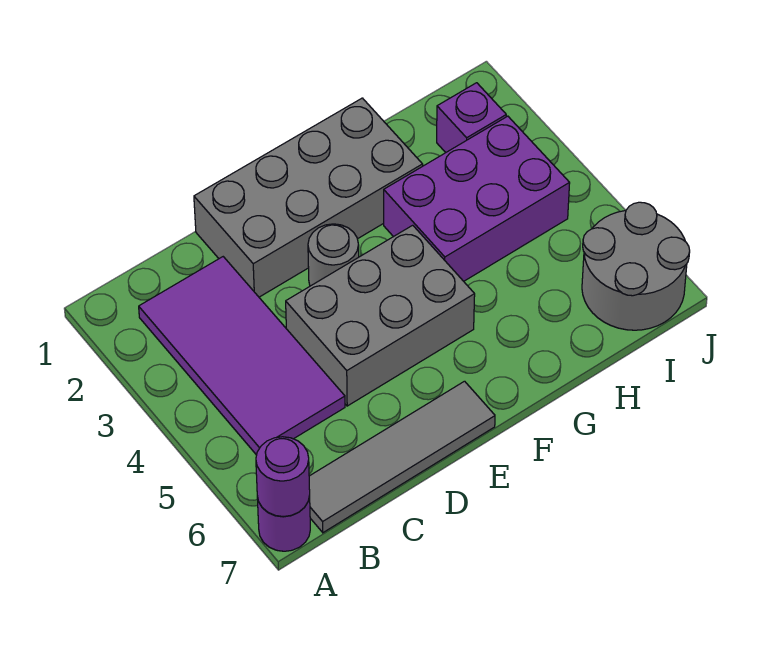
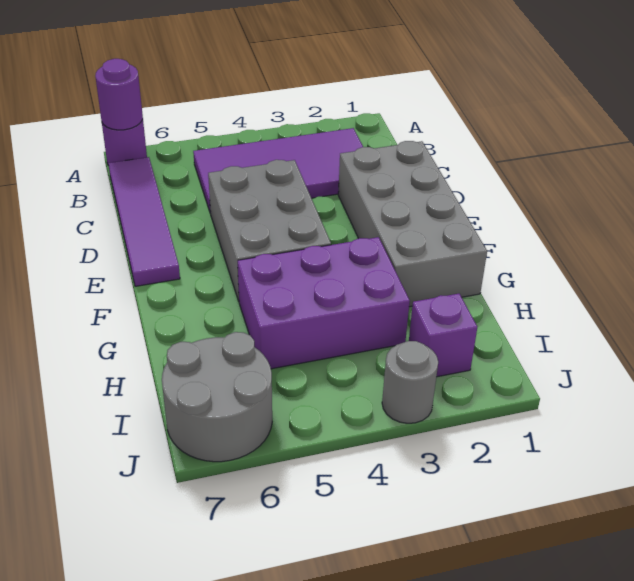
grey 1x4 tile [309,381,495,533] -> purple 1x4 tile [108,157,180,286]
grey 1x1 round brick [308,224,359,286] -> grey 1x1 round brick moved to [382,341,438,423]
purple 2x3 brick [384,116,570,281] -> purple 2x3 brick turned to [238,237,410,369]

